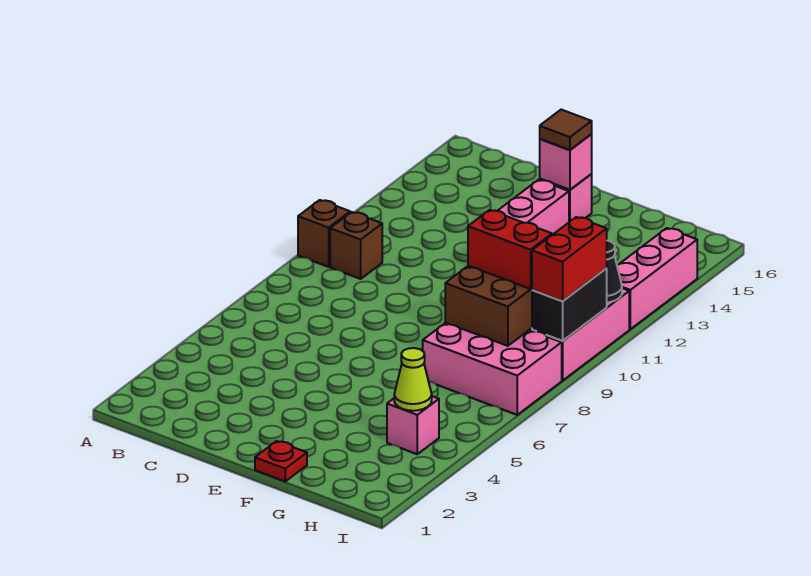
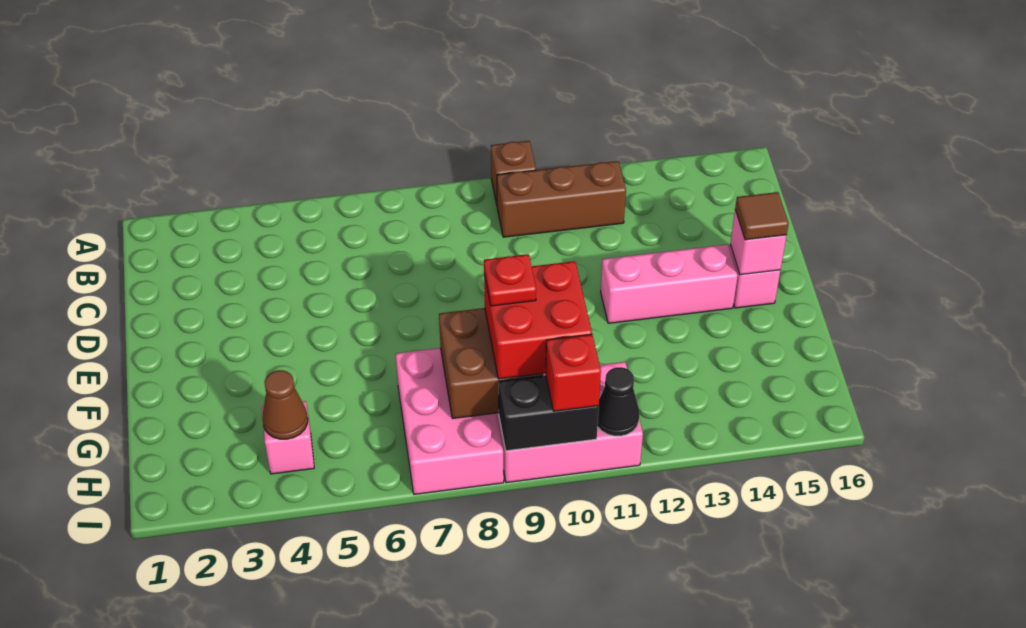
brown 1x1 brick [330,212,382,279] -> brown 1x3 brick [497,161,626,237]
red 1x1 plate [255,441,307,481] -> red 1x1 plate moved to [484,254,536,306]
red 1x2 brick [468,210,552,289] -> red 2x2 brick [484,261,592,379]
lime 1x1 cone [394,348,432,411] -> brown 1x1 cone [262,370,308,439]
red 1x2 brick [532,217,607,301] -> red 1x1 brick [546,334,601,411]
pink 1x3 brick [617,228,697,329] -> none

